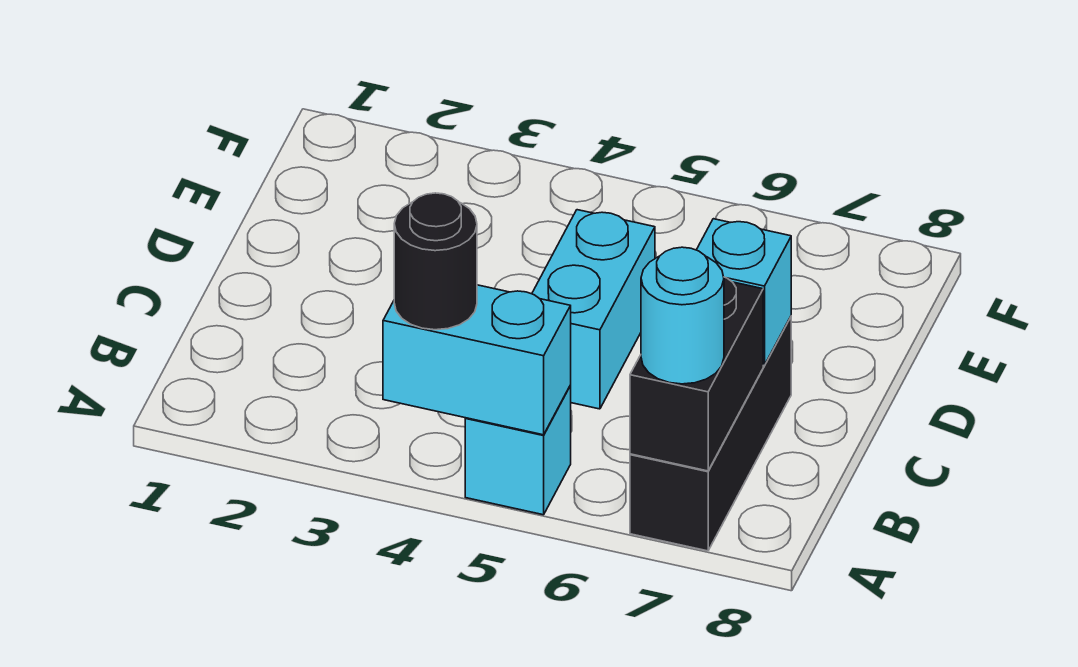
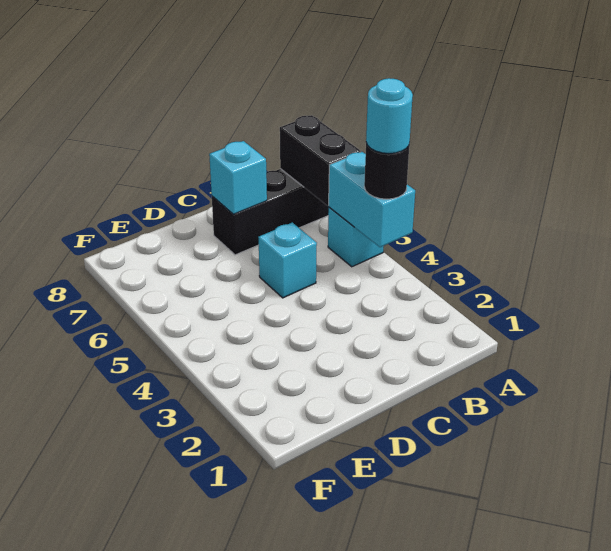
black 1x2 brick [630,277,763,471] -> black 1x2 brick turned to [280,115,361,206]
cyan 1x1 round brick [641,247,724,384] -> cyan 1x1 round brick moved to [366,78,413,154]
cyan 1x2 brick [532,210,655,409] -> cyan 1x1 brick [258,222,317,298]

